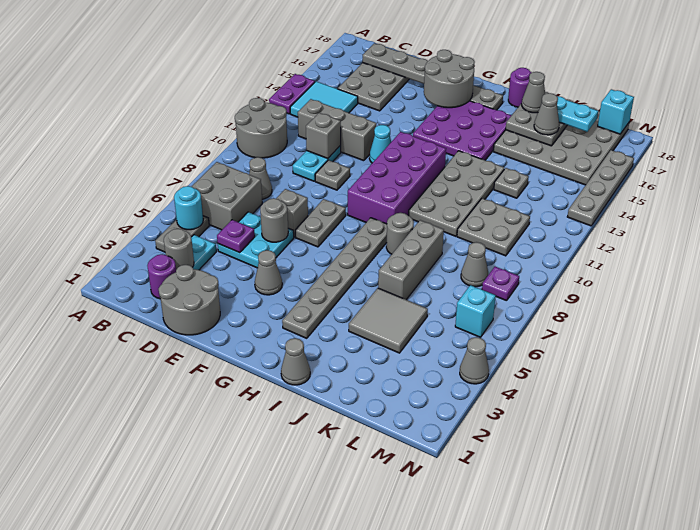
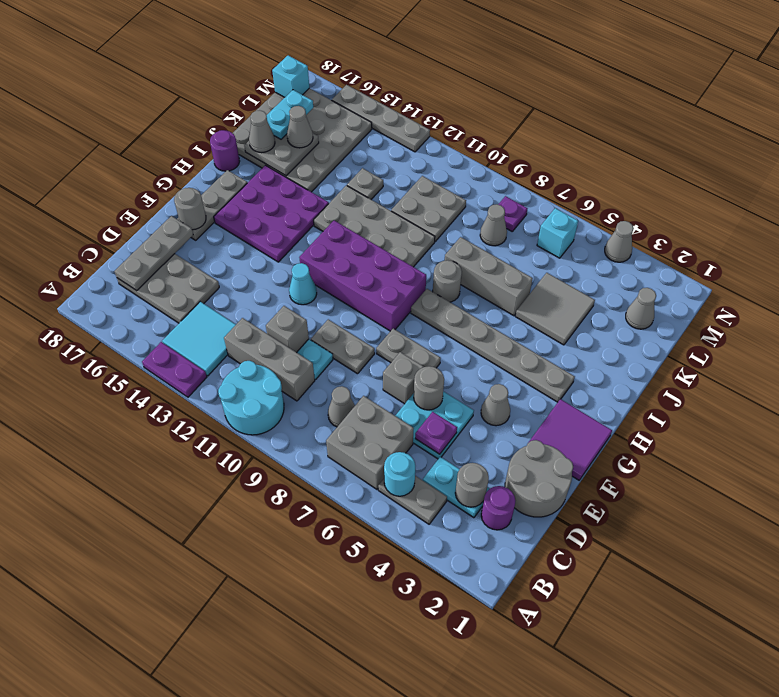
grey 2x2 round brick [235,98,287,158] -> cyan 2x2 round brick [218,361,284,435]
grey 1x3 brick [298,99,377,161] -> grey 1x3 brick turned to [224,318,315,401]
grey 1x1 plate [315,160,350,190] -> grey 1x2 plate [311,319,375,374]
none -> purple 2x2 tile [529,399,612,480]
grey 2x2 round brick [424,50,475,108] -> grey 1x1 round brick [174,188,206,230]
grey 1x1 cone [281,338,310,385] -> grey 1x1 cone moved to [626,288,656,329]

